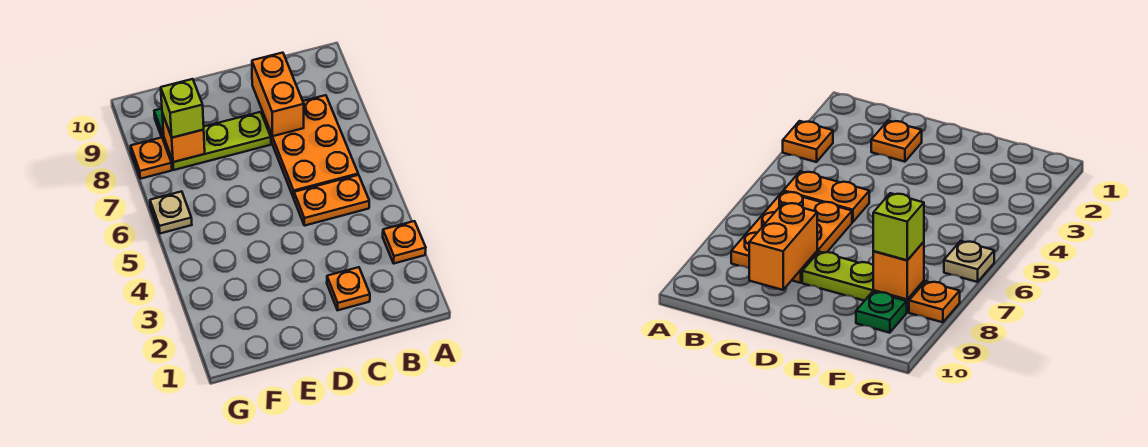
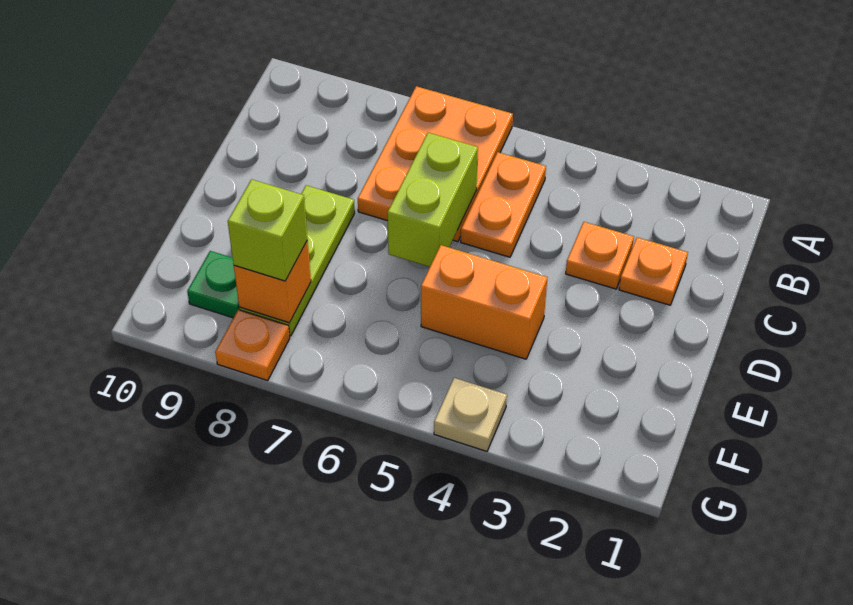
orange 1x1 plate [383,221,426,263] -> orange 1x1 plate moved to [566,222,634,289]
orange 2x3 plate [263,95,358,198] -> orange 2x3 plate turned to [358,86,513,242]
none -> lime 1x2 brick [387,133,478,267]
orange 1x2 brick [252,53,304,136] -> orange 1x2 brick moved to [421,245,548,359]
tan 1x1 plate [150,191,192,233] -> tan 1x1 plate moved to [434,378,507,451]

